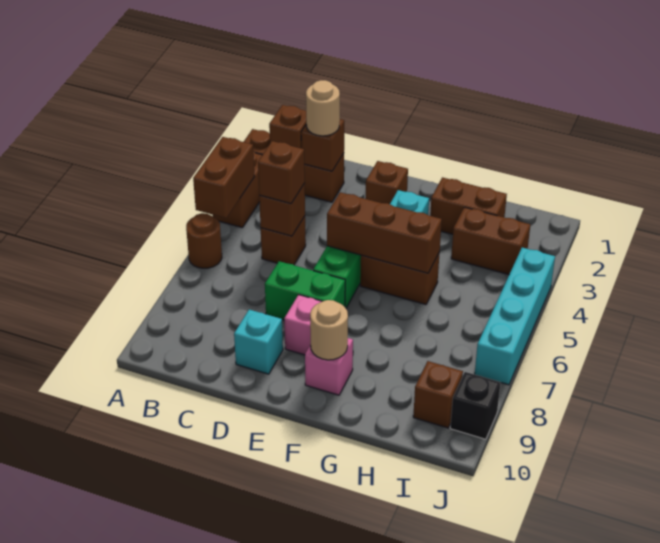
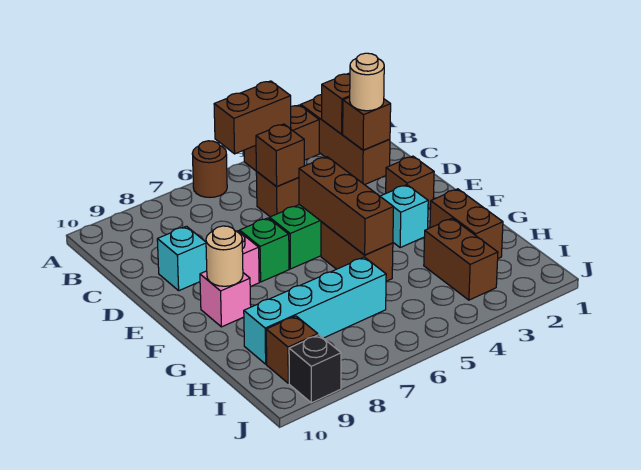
brown 1x1 brick [258,141,305,204] -> none
green 1x2 brick [265,261,345,320] -> green 1x1 brick [240,218,289,282]
cyan 1x4 brick [475,248,555,385] -> cyan 1x4 brick moved to [244,257,386,364]

